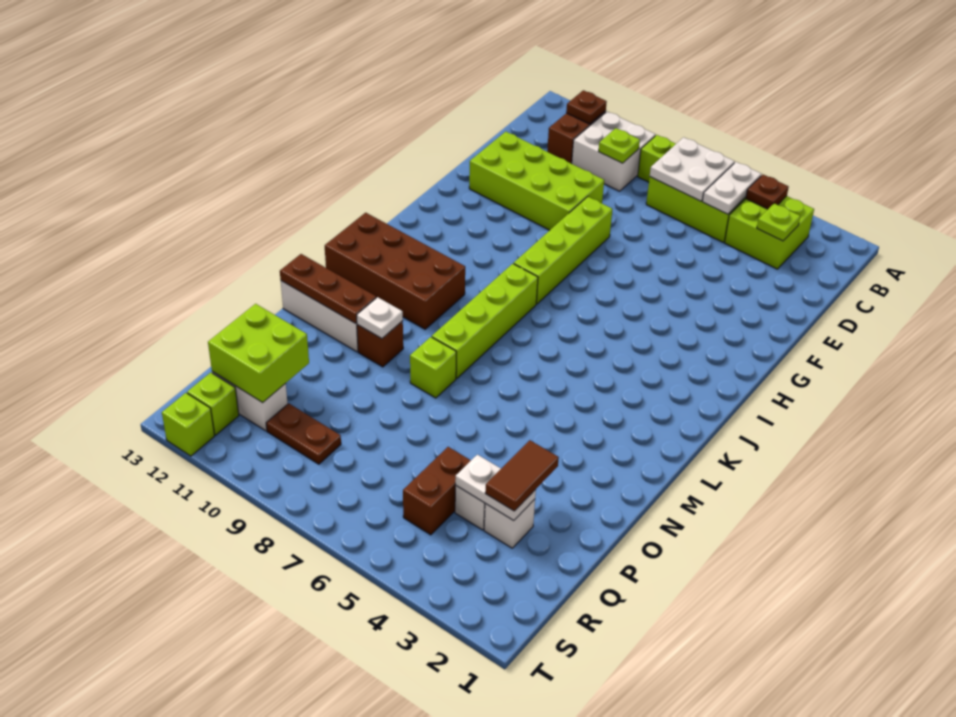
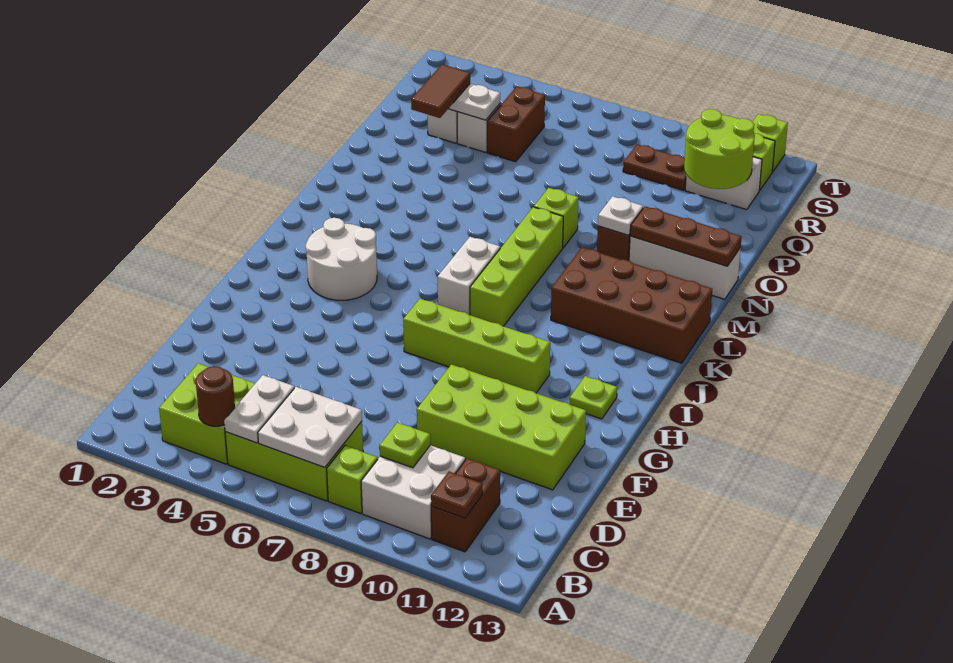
brown 1x1 plate [746,175,789,209] -> brown 1x1 round brick [196,366,235,426]
lime 1x1 plate [757,203,800,241] -> lime 1x1 plate moved to [570,376,617,419]
lime 1x4 brick [514,197,612,304] -> lime 1x4 brick turned to [403,299,550,393]
none -> white 2x2 round brick [306,218,377,300]
none -> white 1x2 brick [438,237,500,315]
lime 2x2 brick [208,304,309,403] -> lime 2x2 round brick [684,109,755,189]

